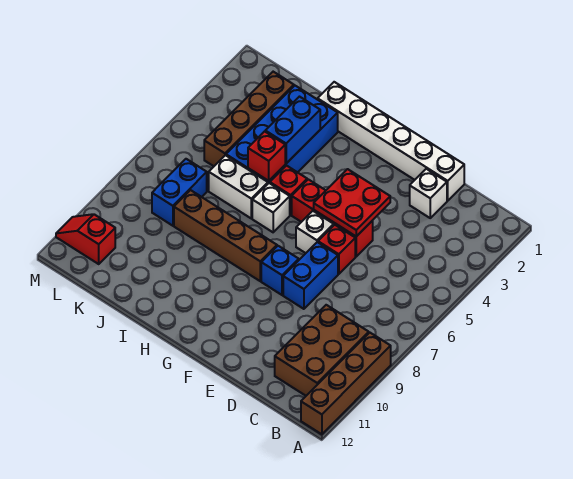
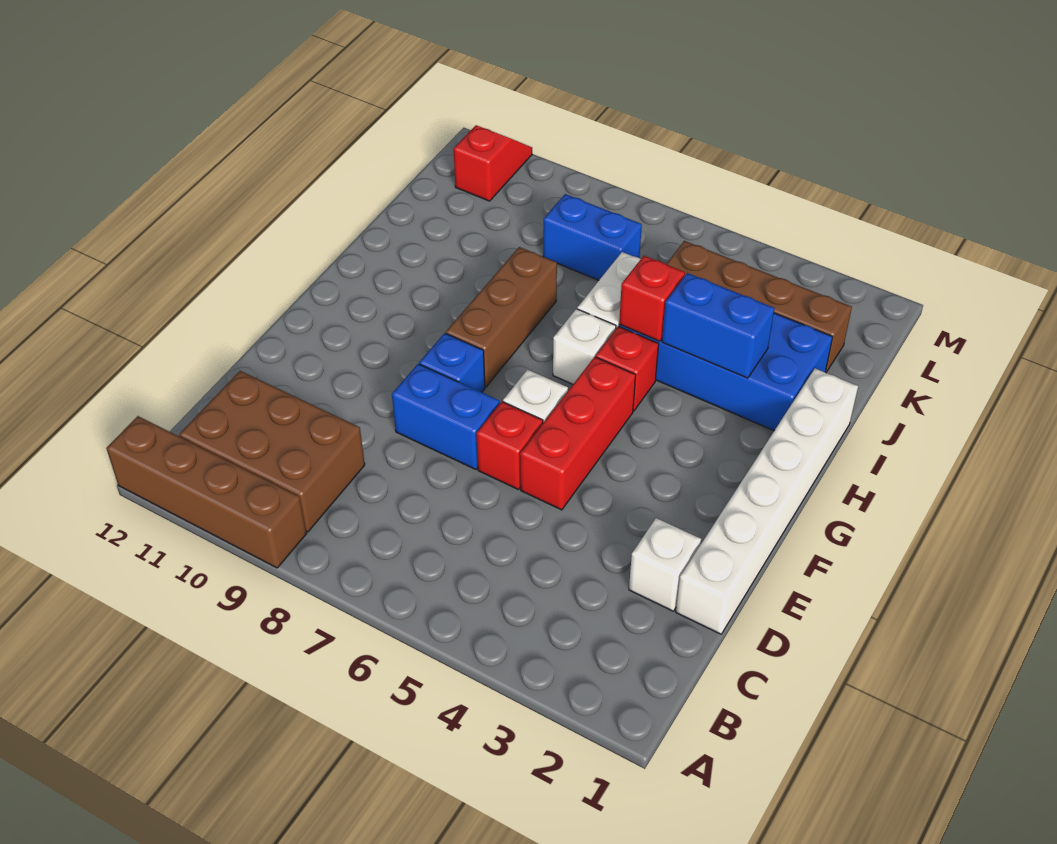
red 2x2 plate [314,169,390,236] -> none
brown 1x4 brick [174,190,277,281] -> brown 1x3 brick [446,247,557,387]

